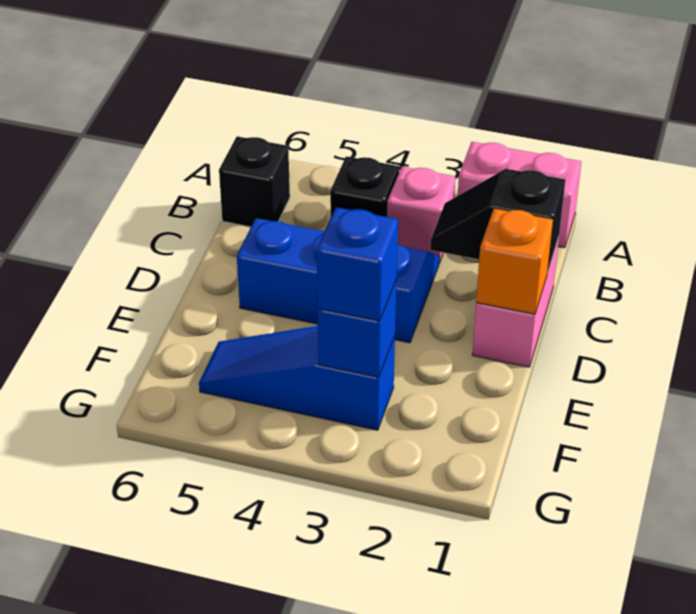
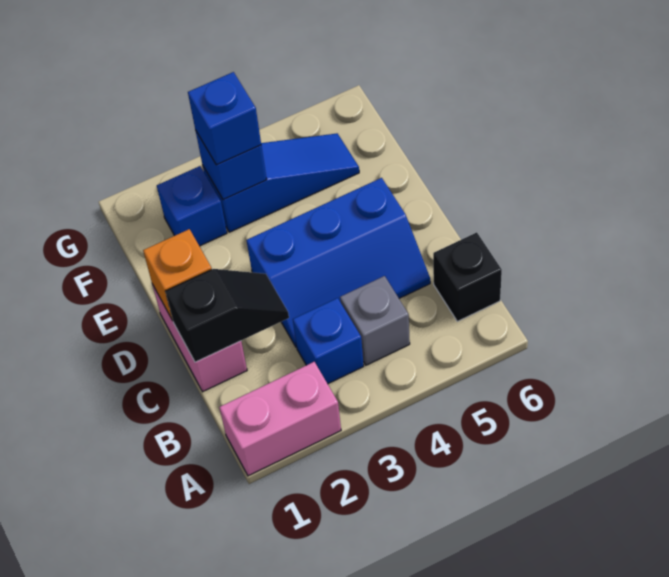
pink 1x1 brick [387,167,455,263] -> blue 1x1 brick [293,298,364,384]
black 1x1 brick [330,156,399,217] -> grey 1x1 brick [340,276,410,365]
none -> blue 1x1 brick [157,166,227,246]

